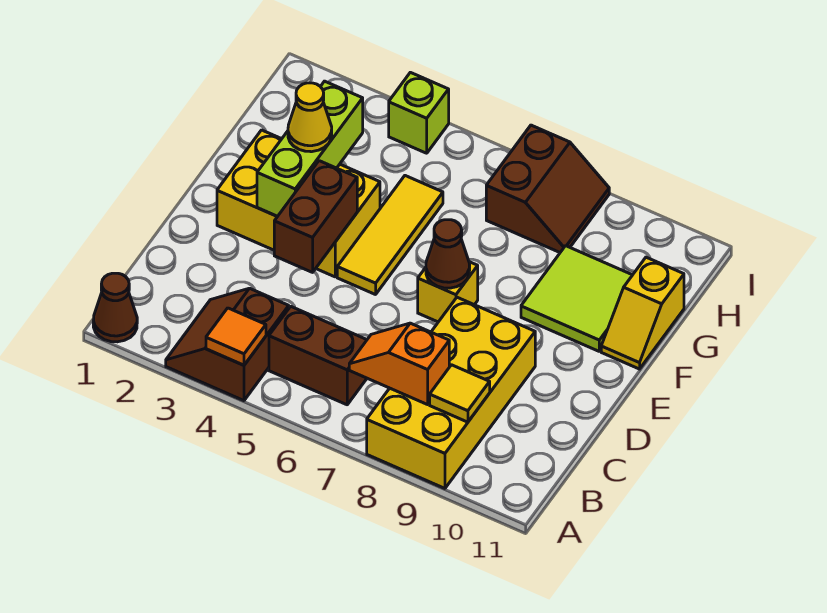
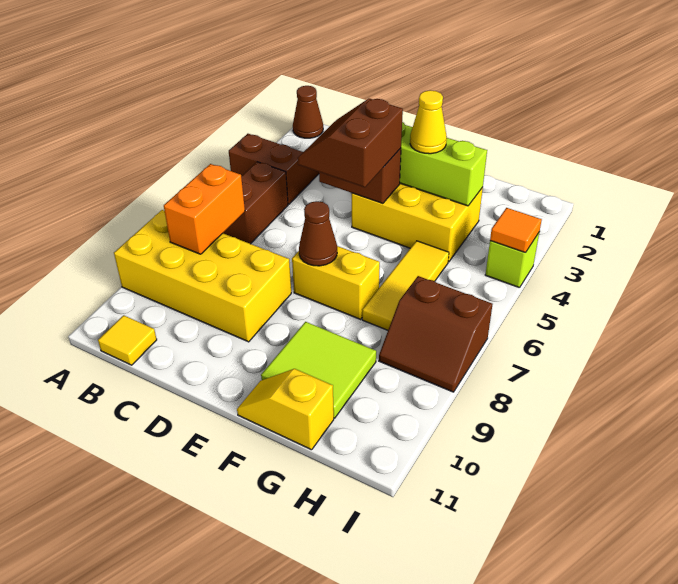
orange 1x1 tile [206,308,266,365] -> orange 1x1 tile moved to [490,208,542,253]
orange 1x2 slope [349,323,449,405] -> orange 1x2 brick [164,164,245,254]
yellow 1x1 tile [430,365,490,422] -> yellow 1x1 tile moved to [98,315,157,365]
none -> brown 2x2 slope [298,99,403,187]
yellow 2x3 brick [217,130,380,277] -> yellow 2x3 brick turned to [352,183,483,262]
yellow 1x3 tile [337,176,443,295] -> yellow 1x3 tile turned to [362,241,449,330]
yellow 1x1 brick [418,262,478,322] -> yellow 1x2 brick [292,246,380,319]

